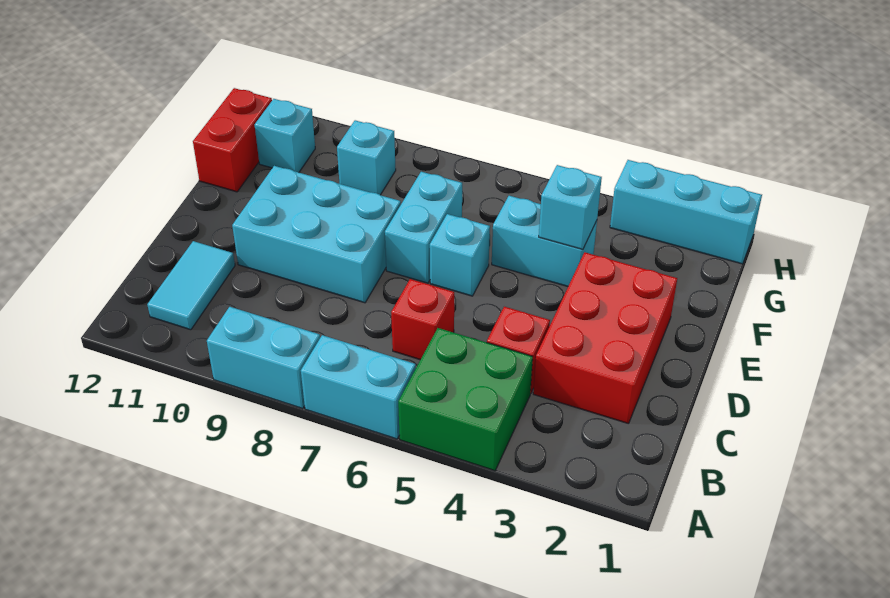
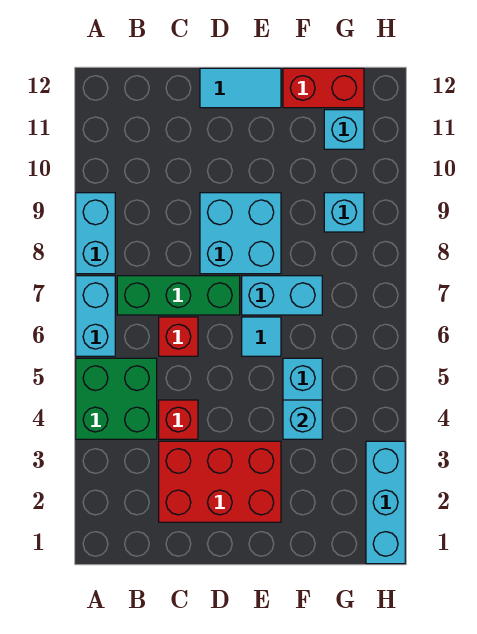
none -> green 1x3 brick [117,276,240,315]
cyan 1x2 tile [147,241,235,330] -> cyan 1x2 tile moved to [200,68,281,108]
cyan 2x3 brick [232,166,401,303] -> cyan 2x2 brick [200,193,281,274]
cyan 1x1 brick [430,214,490,296] -> cyan 1x1 tile [242,317,281,356]

